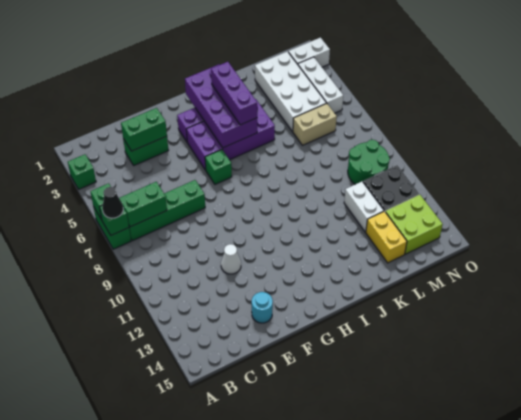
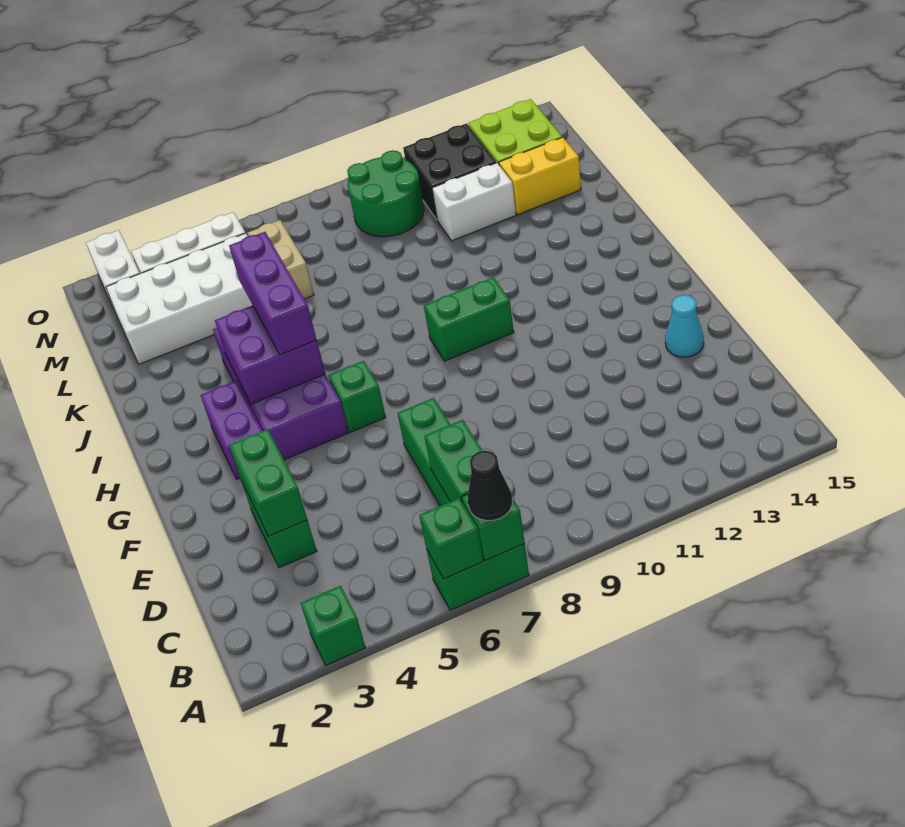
white 1x1 cone [221,244,241,274] -> none
cyan 1x1 round brick [252,292,273,323] -> cyan 1x1 cone [665,295,704,357]
purple 2x4 brick [185,65,257,148] -> purple 2x2 brick [215,305,325,404]
none -> green 1x2 brick [424,277,514,361]
purple 1x3 brick [211,62,257,125] -> purple 1x3 brick turned to [229,232,317,355]

